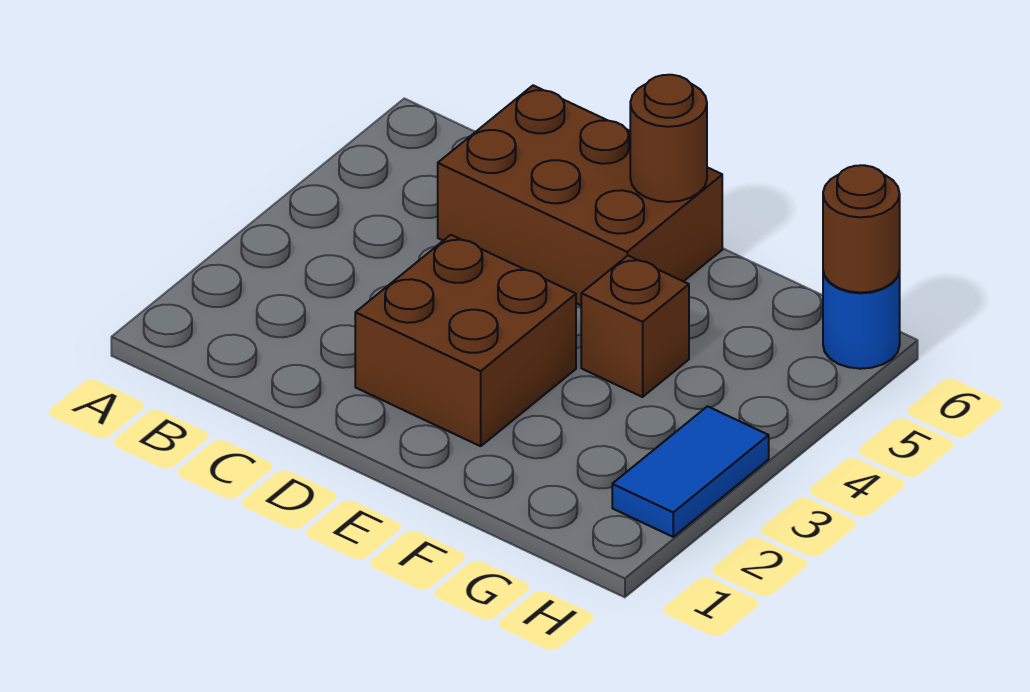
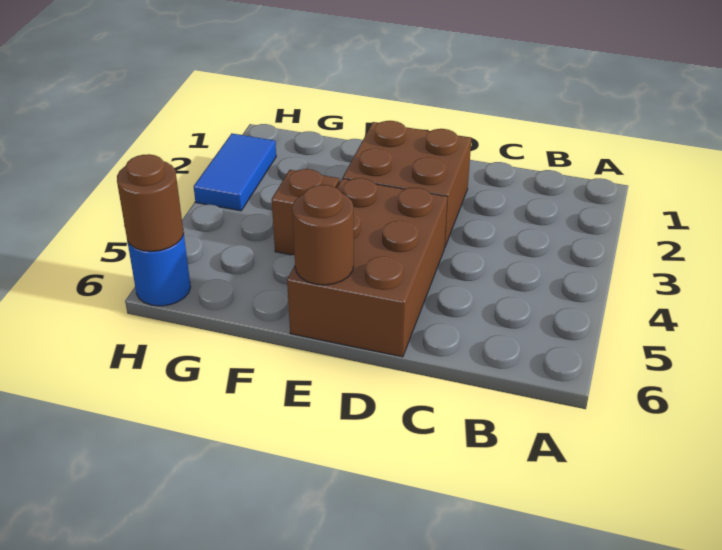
brown 2x3 brick [438,85,722,305] -> brown 2x3 brick turned to [287,178,448,357]

